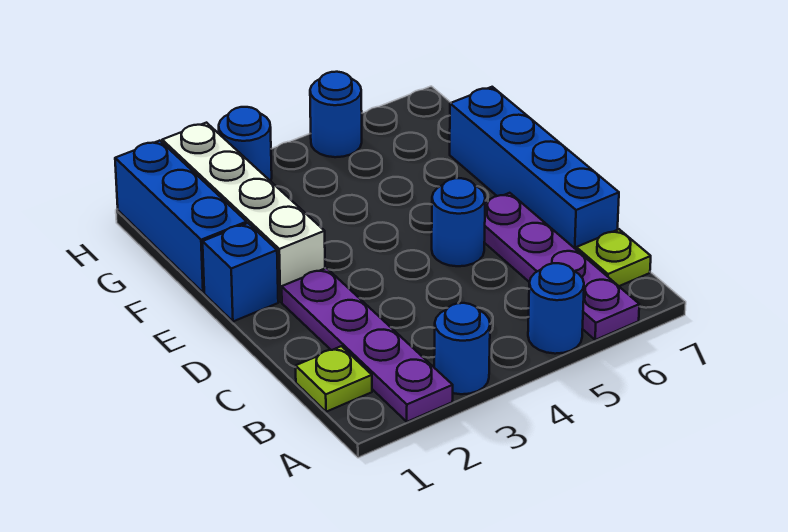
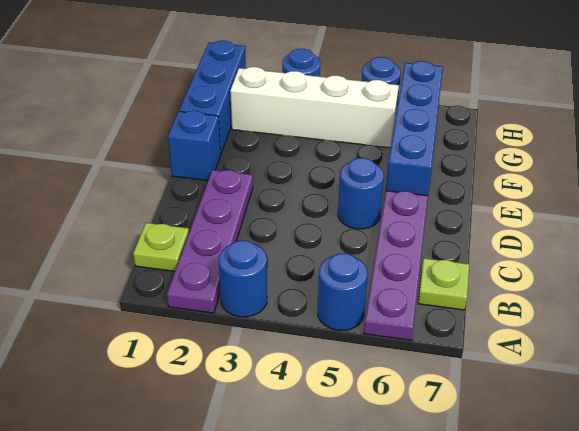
blue 1x4 brick [450,87,619,249] -> blue 1x4 brick moved to [386,61,443,196]
white 1x4 brick [162,123,325,302] -> white 1x4 brick turned to [230,67,399,148]

